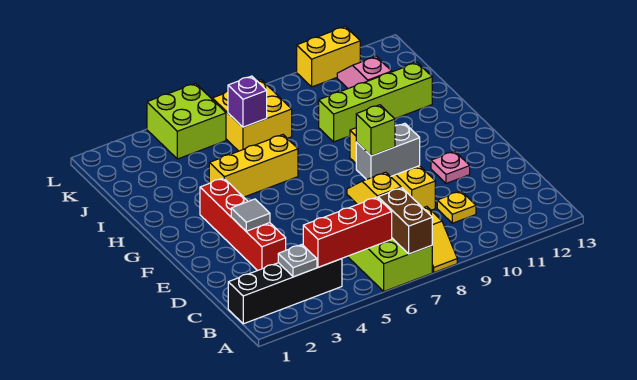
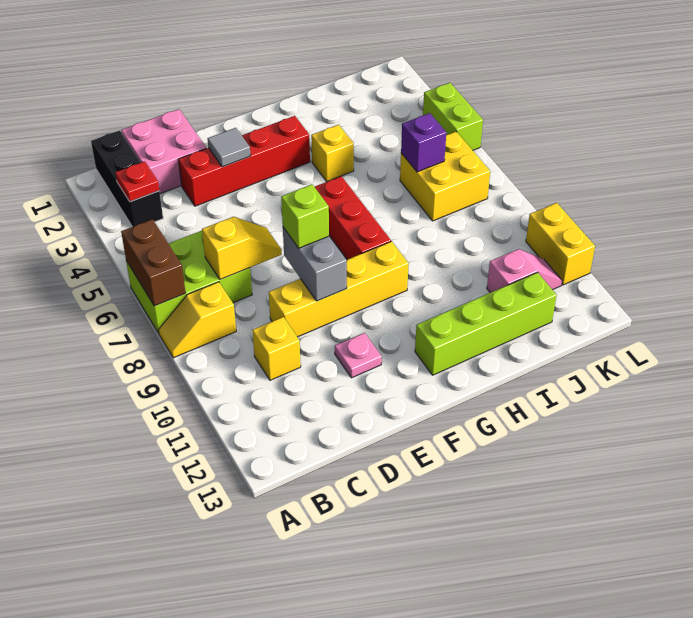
brown 1x2 brick [378,188,432,254] -> brown 1x2 brick turned to [121,219,186,306]
black 1x4 brick [228,259,342,324] -> black 1x3 brick [91,130,163,227]
grey 1x1 plate [278,245,317,277] -> red 1x1 plate [115,161,159,202]
red 1x3 brick [303,197,392,267] -> red 1x3 brick moved to [315,176,391,259]
none -> pink 2x2 brick [121,109,206,194]
yellow 1x1 plate [437,191,476,223] -> yellow 1x1 brick [252,317,301,380]
yellow 1x3 brick [209,135,298,197] -> yellow 1x1 brick [311,125,354,182]
lime 1x4 brick [319,63,432,142] -> lime 1x4 brick turned to [415,272,557,375]
lime 2x2 brick [147,83,226,159] -> lime 1x2 brick [423,83,483,150]

